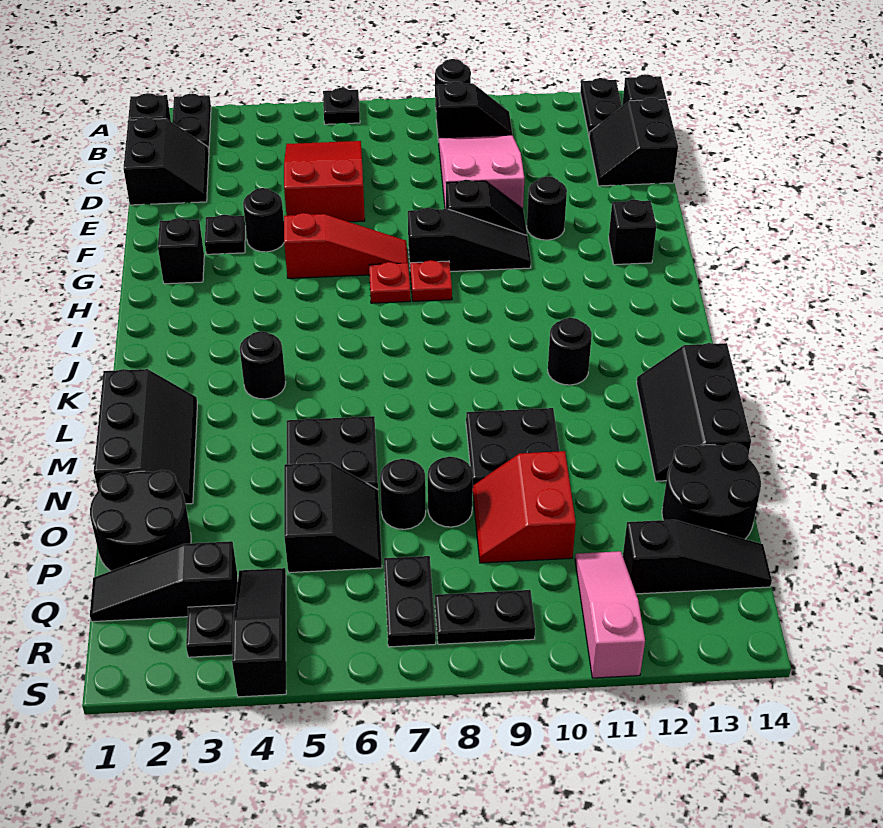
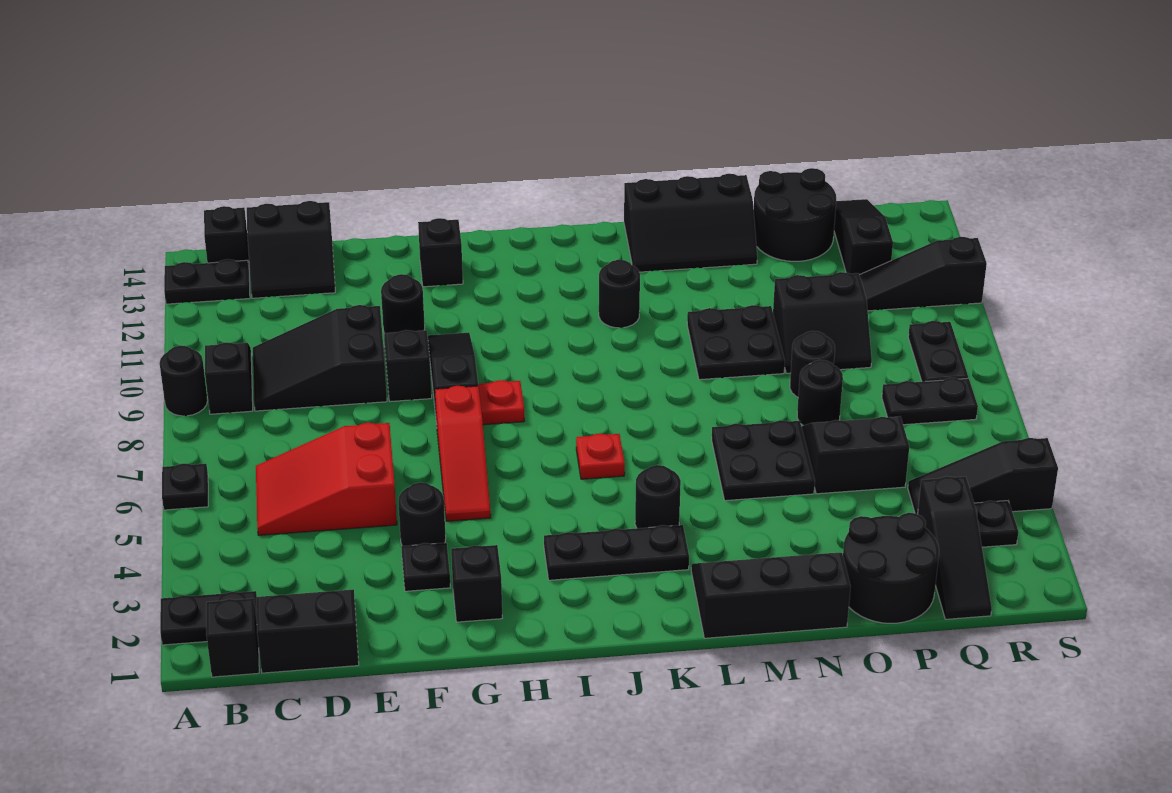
pink 2x3 slope [439,135,524,209] -> black 2x3 slope [253,305,387,411]
red 1x3 slope [284,213,408,278] -> red 1x3 slope turned to [435,386,491,521]
red 1x1 plate [369,262,410,303] -> red 1x1 plate moved to [576,434,625,479]
none -> black 1x3 plate [544,525,689,580]
red 2x2 slope [473,451,576,563] -> black 2x2 slope [773,272,872,373]
pink 1x3 slope [575,551,645,678] -> black 1x3 slope [860,237,987,311]

